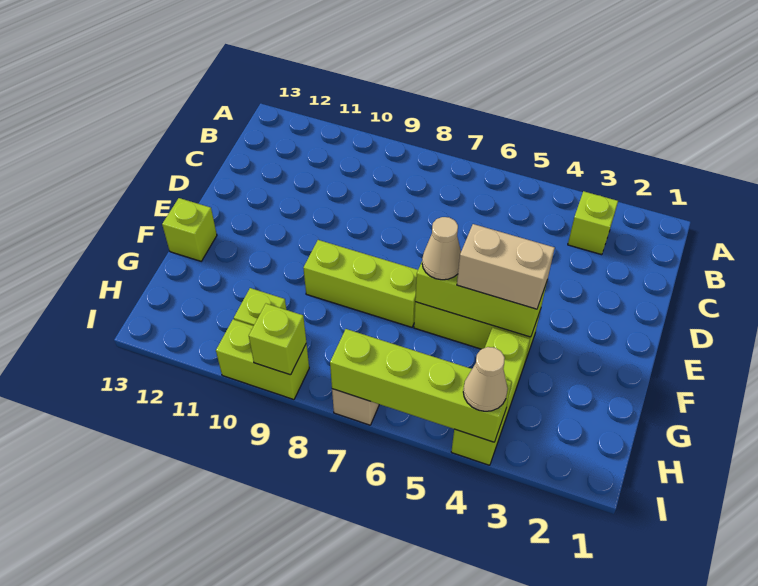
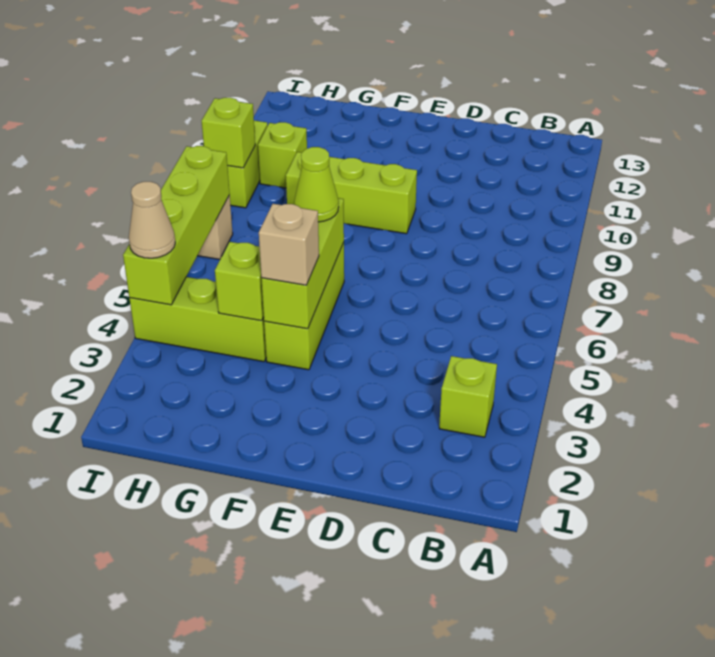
tan 1x2 brick [457,224,555,309] -> tan 1x1 brick [259,204,319,285]
tan 1x1 cone [422,217,461,280] -> lime 1x1 cone [294,147,339,222]
lime 1x3 brick [303,240,418,327] -> lime 1x3 brick turned to [286,152,417,234]
lime 1x1 brick [162,198,217,261] -> lime 1x1 brick moved to [215,242,264,321]

